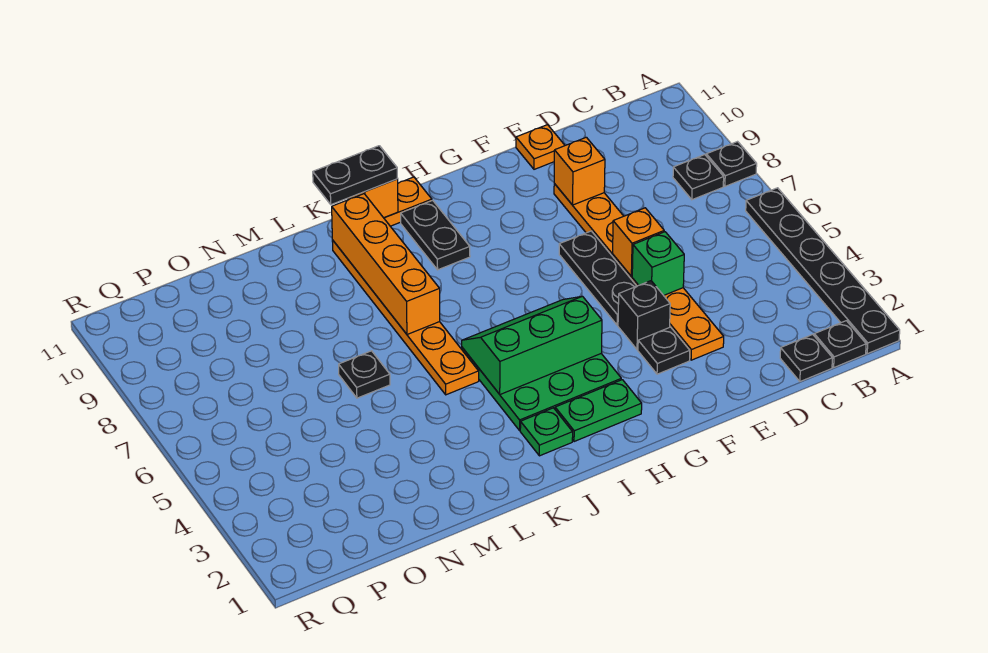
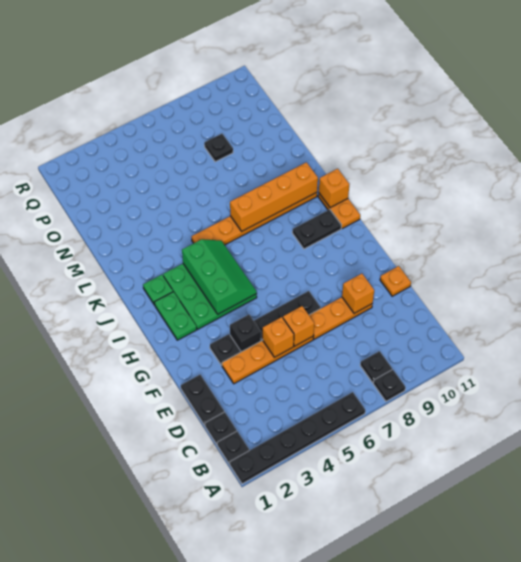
green 1x1 brick [632,232,684,295] -> orange 1x1 brick [263,317,294,357]
black 1x2 plate [313,146,398,205] -> black 1x2 plate moved to [181,375,224,425]
black 1x1 plate [339,351,390,398] -> black 1x1 plate moved to [204,134,233,162]

